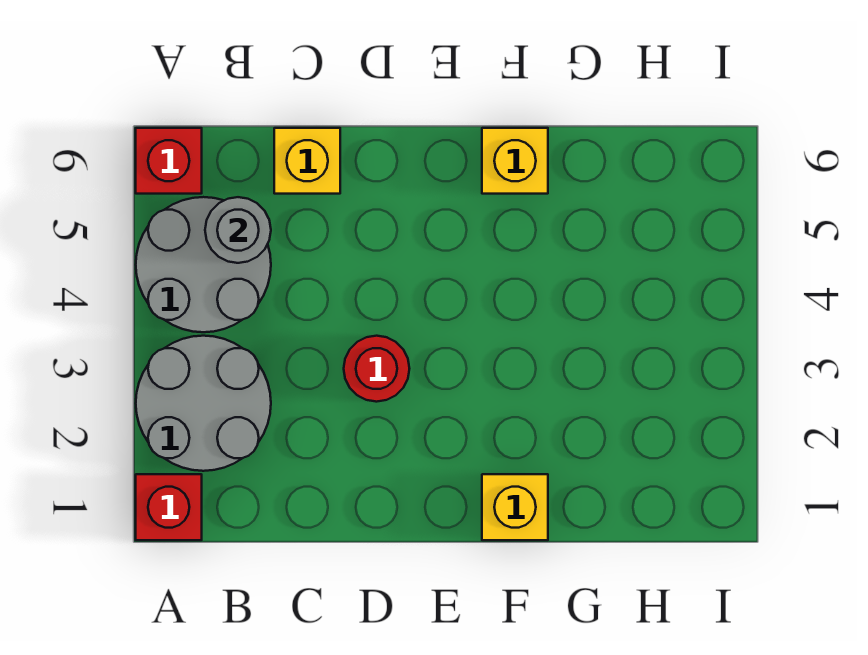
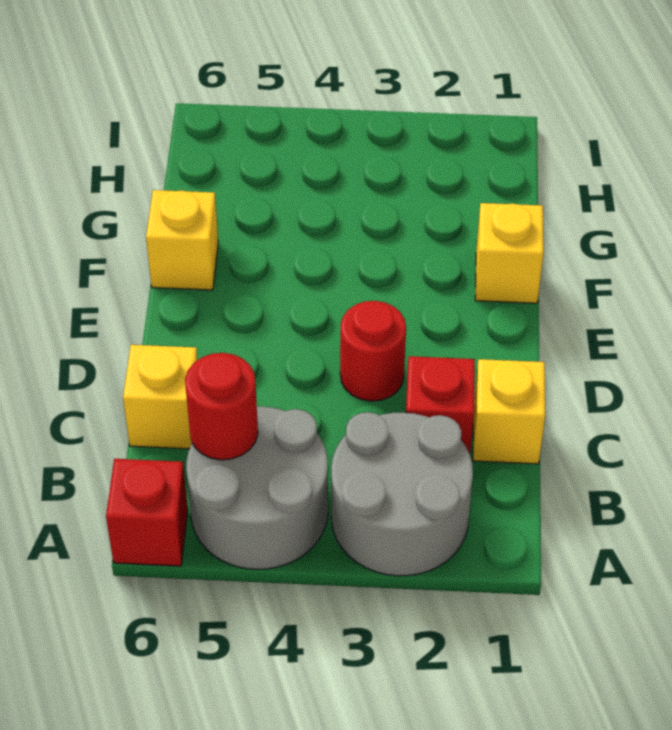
red 1x1 brick [136,474,202,540] -> red 1x1 brick moved to [406,356,475,454]
grey 1x1 round brick [205,197,271,263] -> red 1x1 round brick [185,353,258,460]
none -> yellow 1x1 brick [473,359,545,464]

